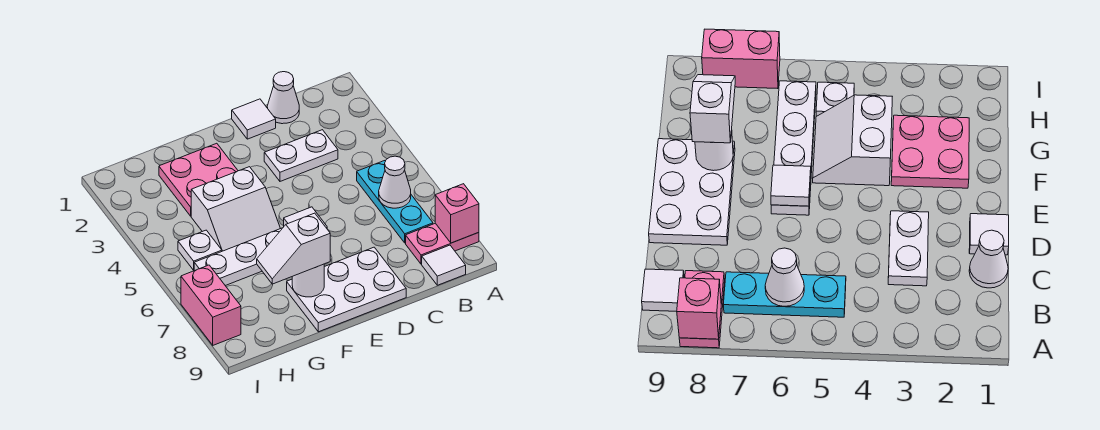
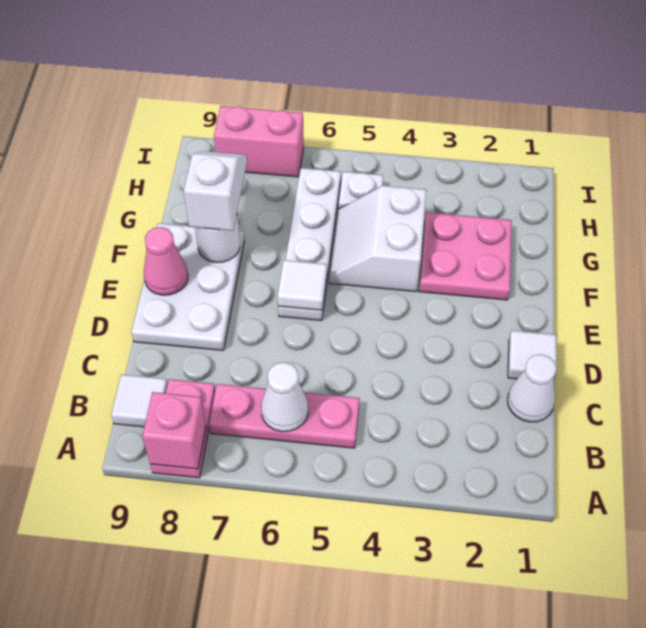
cyan 1x3 plate [357,161,433,243] -> pink 1x3 plate [209,384,360,448]
white 1x2 plate [264,130,338,181] -> none
none -> pink 1x1 cone [144,227,188,295]

